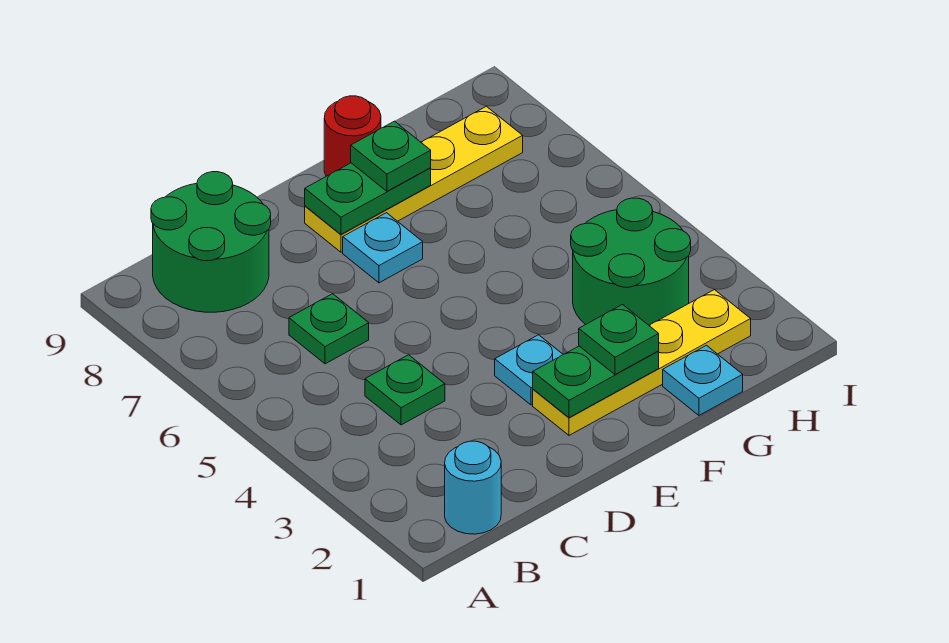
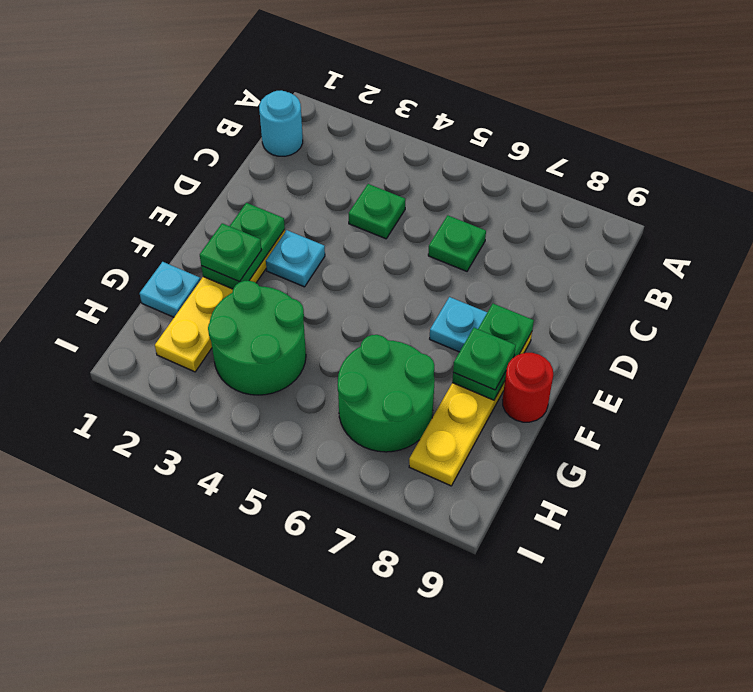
green 2x2 round brick [151,172,271,312] -> green 2x2 round brick moved to [338,335,435,452]

